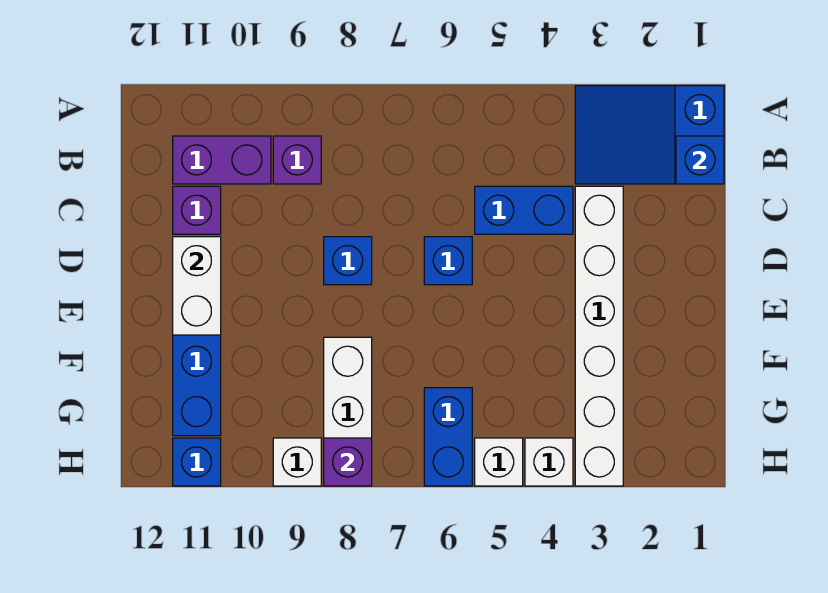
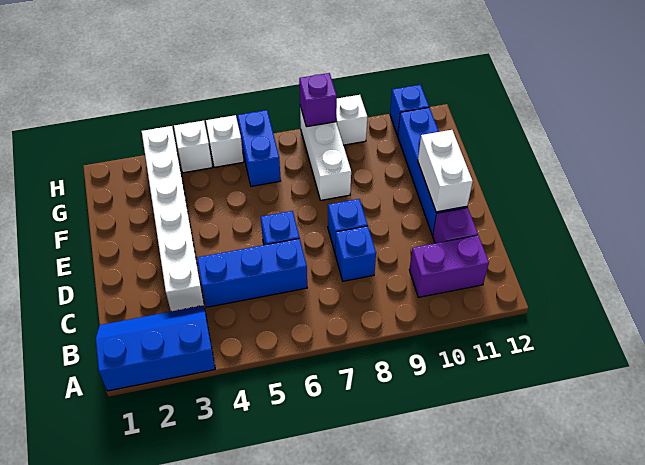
blue 2x3 slope [575,86,724,184] -> blue 2x3 slope turned to [96,305,215,391]
blue 1x1 brick [676,136,724,184] -> blue 1x1 brick moved to [335,226,376,281]
purple 1x1 brick [273,136,321,184] -> none
blue 1x2 brick [475,186,573,234] -> blue 1x3 brick [197,239,307,307]

